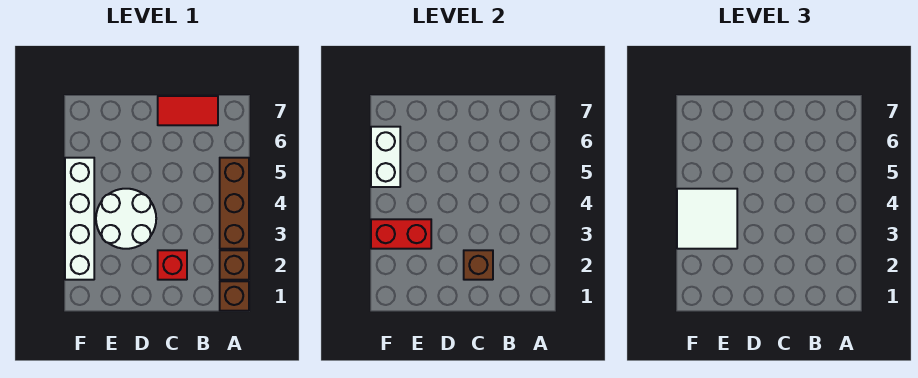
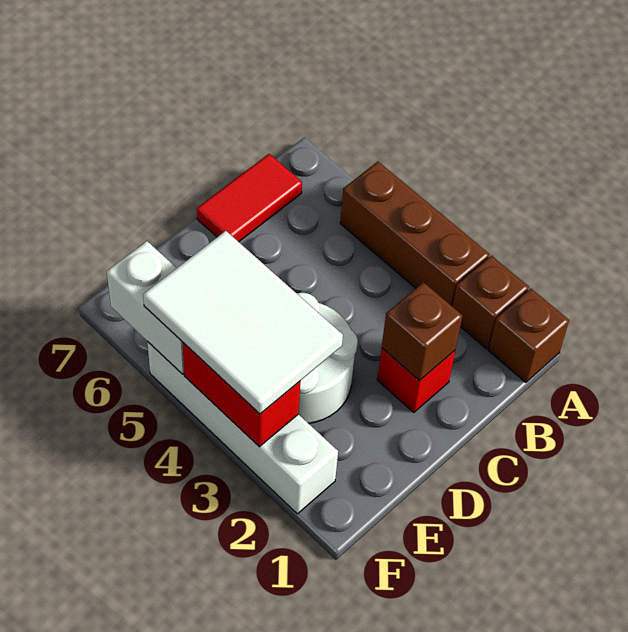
red 1x2 brick [371,219,431,249] -> red 1x2 brick turned to [182,342,300,447]
white 2x2 tile [677,189,737,249] -> white 2x3 tile [143,231,343,414]

